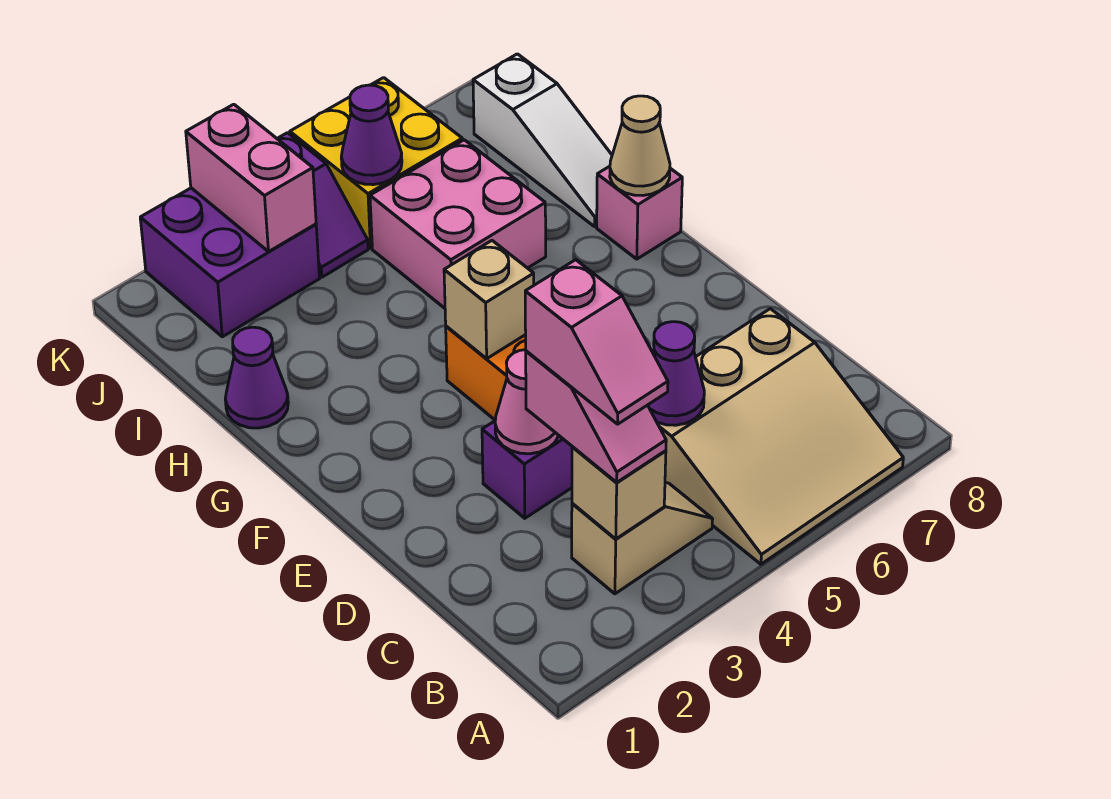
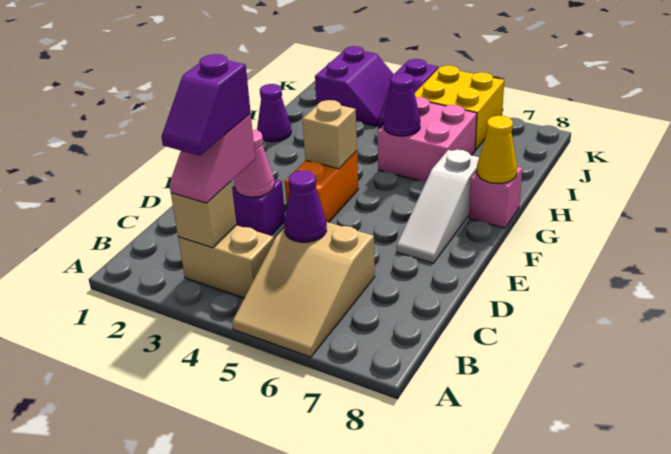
tan 3x3 slope [657,309,903,564] -> tan 2x3 slope [232,222,375,357]
tan 1x2 slope [572,482,713,594] -> tan 1x2 brick [178,225,274,298]
pink 1x2 slope [525,260,668,424] -> purple 1x2 slope [162,54,251,156]
tan 1x1 cone [610,96,670,196] -> yellow 1x1 cone [477,116,517,183]
white 1x3 slope [473,54,612,227] -> white 1x3 slope moved to [397,150,479,263]
purple 2x2 brick [140,188,319,337] -> purple 2x2 slope [315,46,394,127]
pink 1x2 brick [186,104,316,252] -> none
purple 1x1 cone [341,85,402,185] -> purple 1x1 cone moved to [384,73,420,136]

